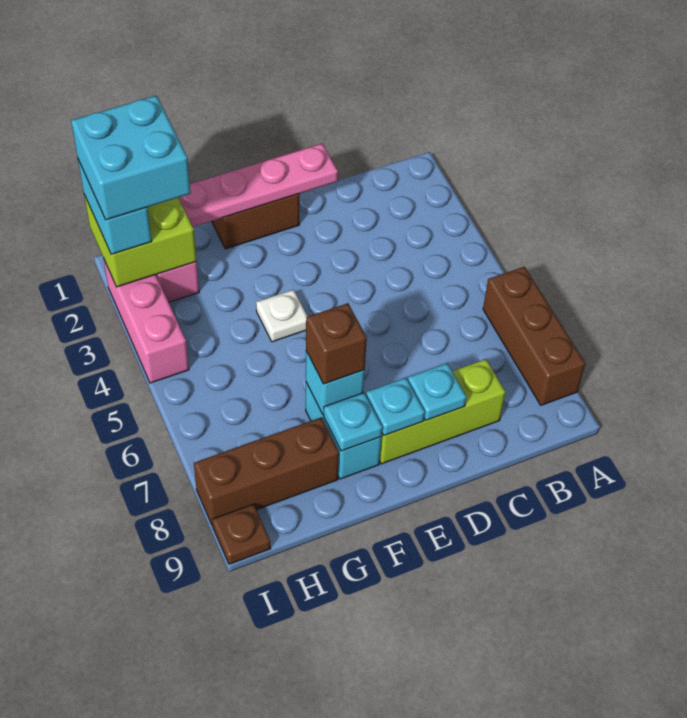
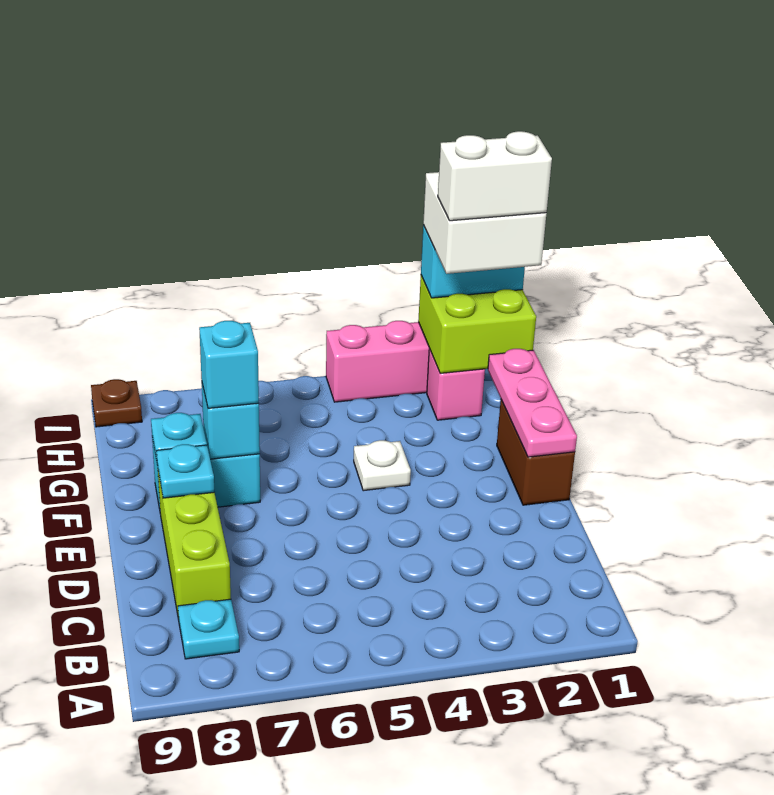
brown 1x3 brick [483,267,585,405] -> none
pink 1x4 plate [179,144,338,227] -> pink 1x3 plate [488,349,577,457]
cyan 1x1 plate [408,363,466,420] -> cyan 1x1 plate moved to [178,599,239,659]
brown 1x1 brick [306,303,367,384] -> cyan 1x1 brick [199,321,259,408]
brown 1x3 brick [194,418,339,526] -> none
cyan 2x2 brick [71,96,191,220] -> white 2x2 brick [423,172,546,274]
none -> white 1x2 brick [438,131,552,221]

